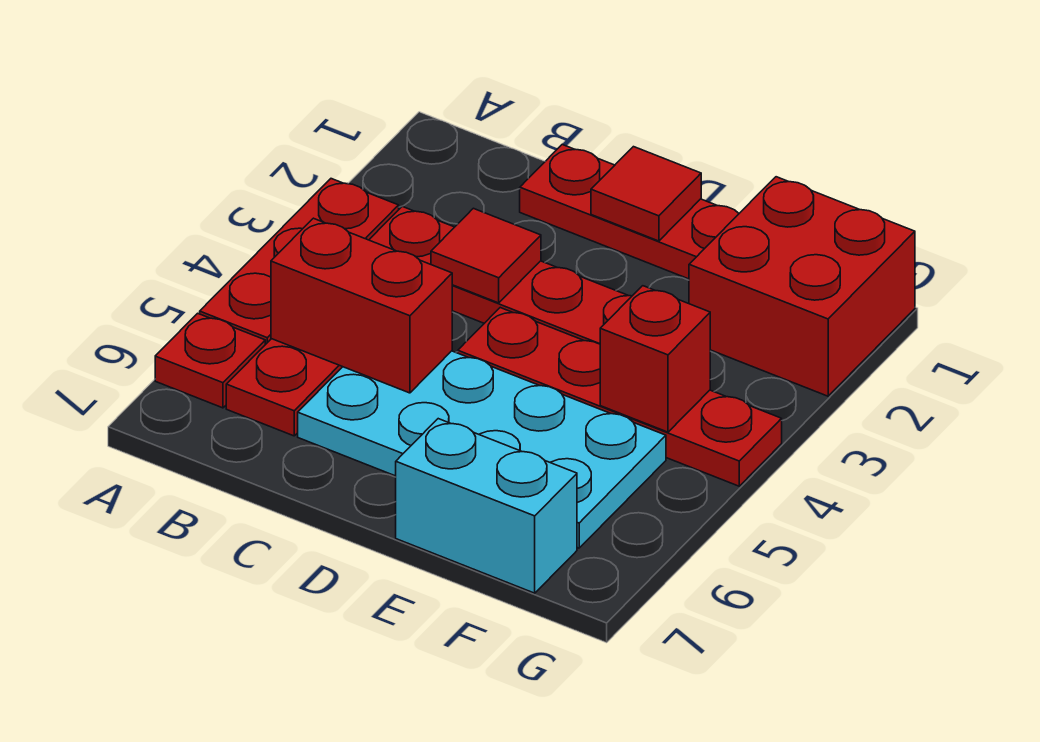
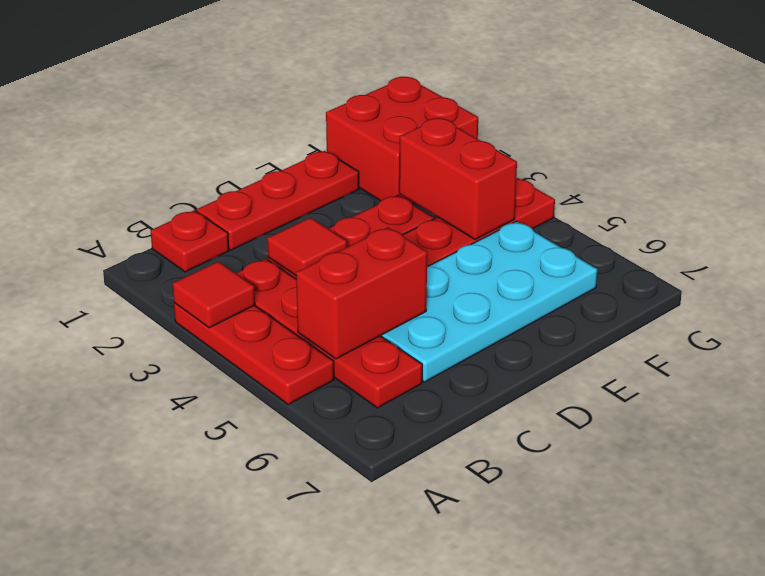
red 1x1 plate [155,313,265,408] -> red 1x1 plate moved to [151,210,229,272]
red 1x1 tile [591,147,701,241] -> red 1x1 tile moved to [173,261,255,328]
cyan 1x2 brick [396,419,577,593] -> none
red 1x1 brick [600,286,710,432] -> red 1x2 brick [399,118,517,239]

